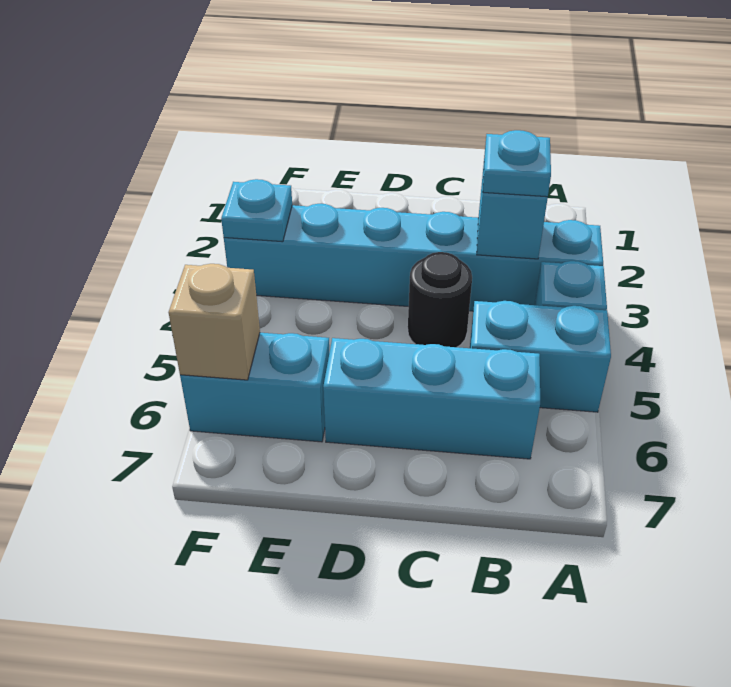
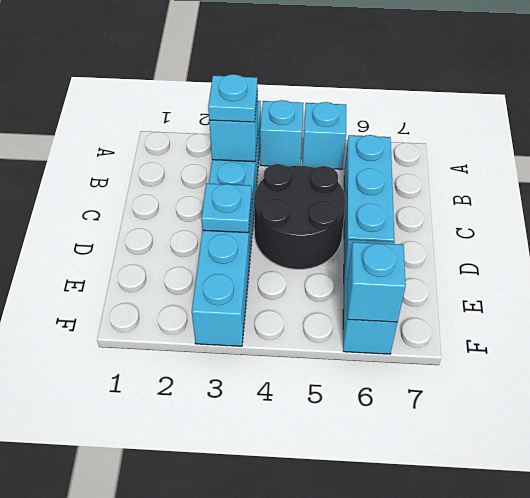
cyan 1x2 brick [470,301,611,412] -> cyan 1x1 brick [302,102,346,169]
black 1x1 round brick [408,252,472,347] -> black 2x2 round brick [254,164,346,269]
cyan 1x1 plate [221,179,292,242] -> cyan 1x1 plate moved to [201,183,252,233]
tan 1x1 brick [169,264,260,380] -> cyan 1x1 brick [348,242,406,322]

